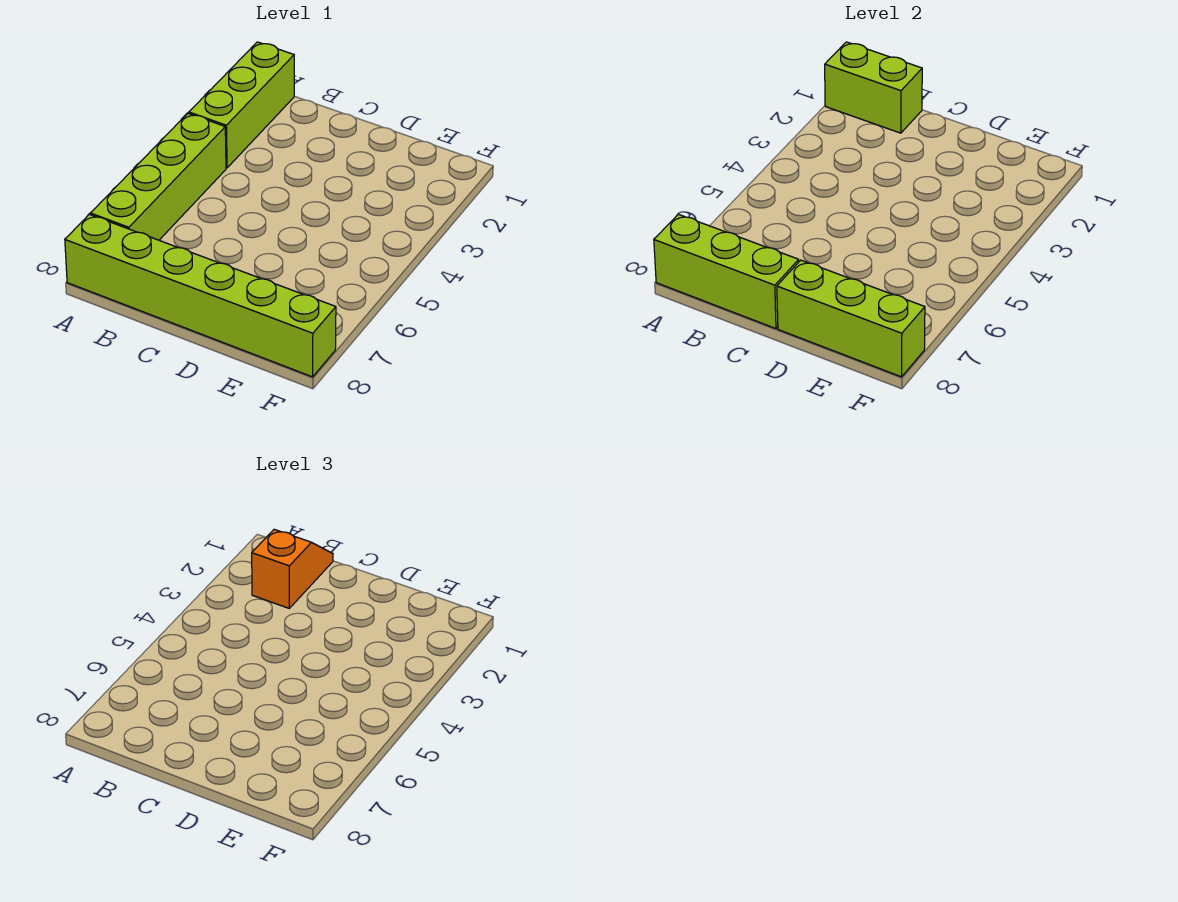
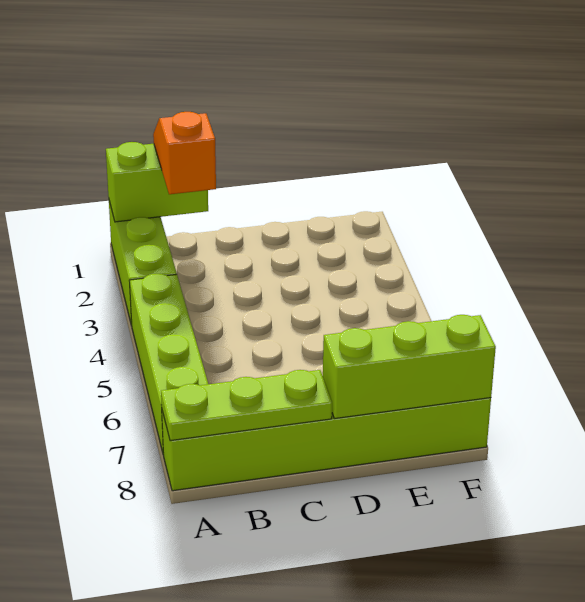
lime 1x3 brick [654,214,799,329] -> lime 1x3 plate [161,370,332,441]

